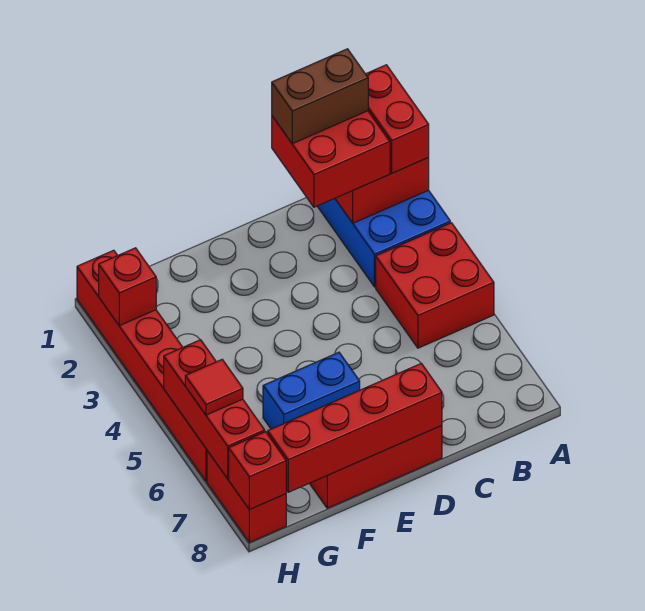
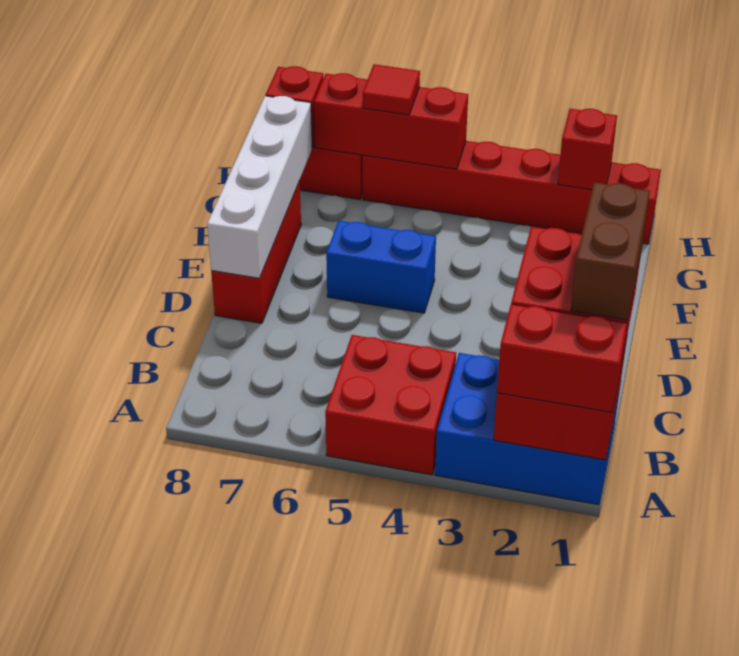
red 1x4 brick [268,363,442,492] -> white 1x4 brick [207,96,312,278]
blue 1x2 brick [263,352,360,429] -> blue 1x2 brick turned to [326,221,436,313]

